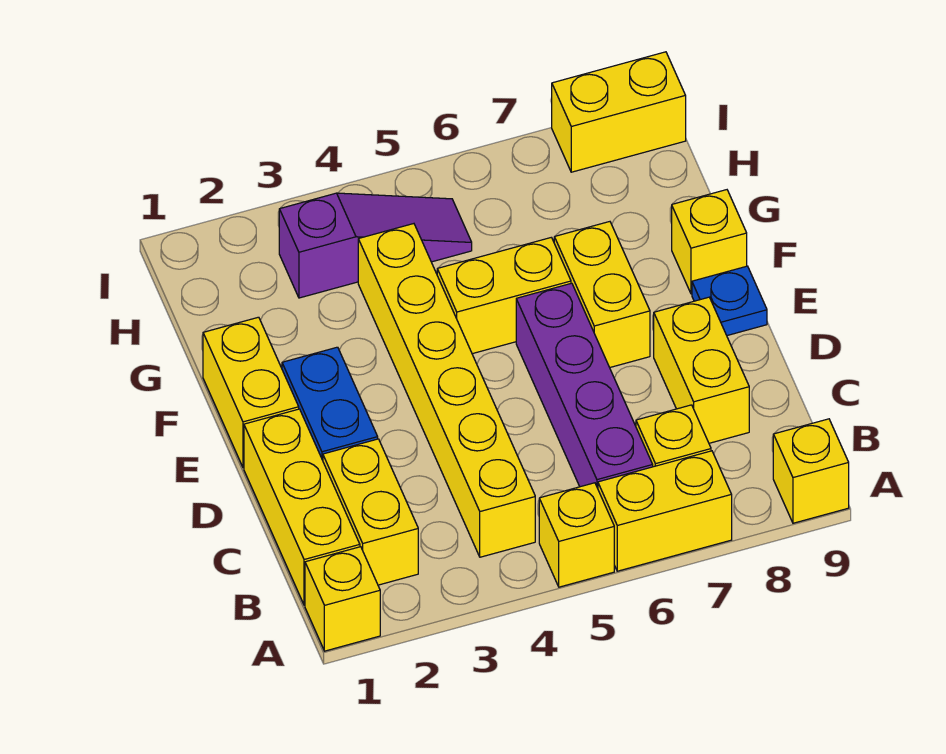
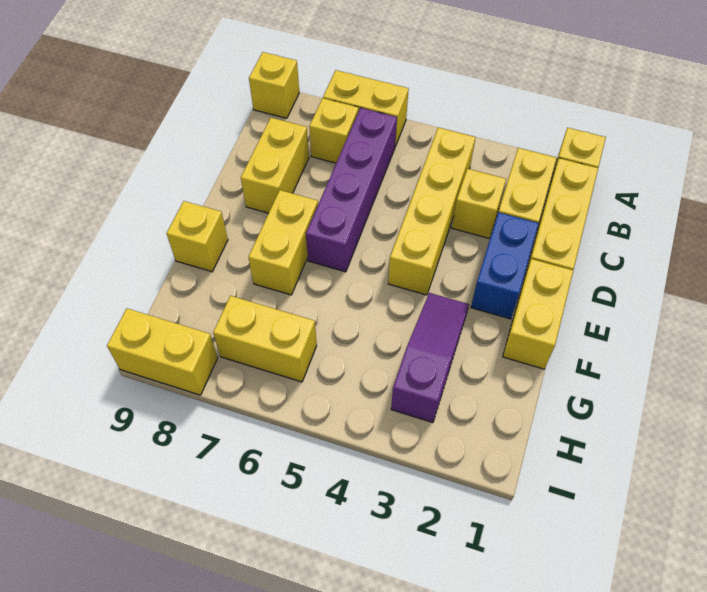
yellow 1x1 brick [539,483,614,587] -> yellow 1x1 brick moved to [452,169,506,238]
yellow 1x6 brick [358,224,535,557] -> yellow 1x4 brick [388,127,476,295]
blue 1x1 plate [692,266,767,336] -> none
yellow 1x2 brick [437,237,571,354] -> yellow 1x2 brick moved to [213,296,317,382]
purple 1x3 slope [279,193,472,298] -> purple 1x3 slope turned to [391,293,469,422]

